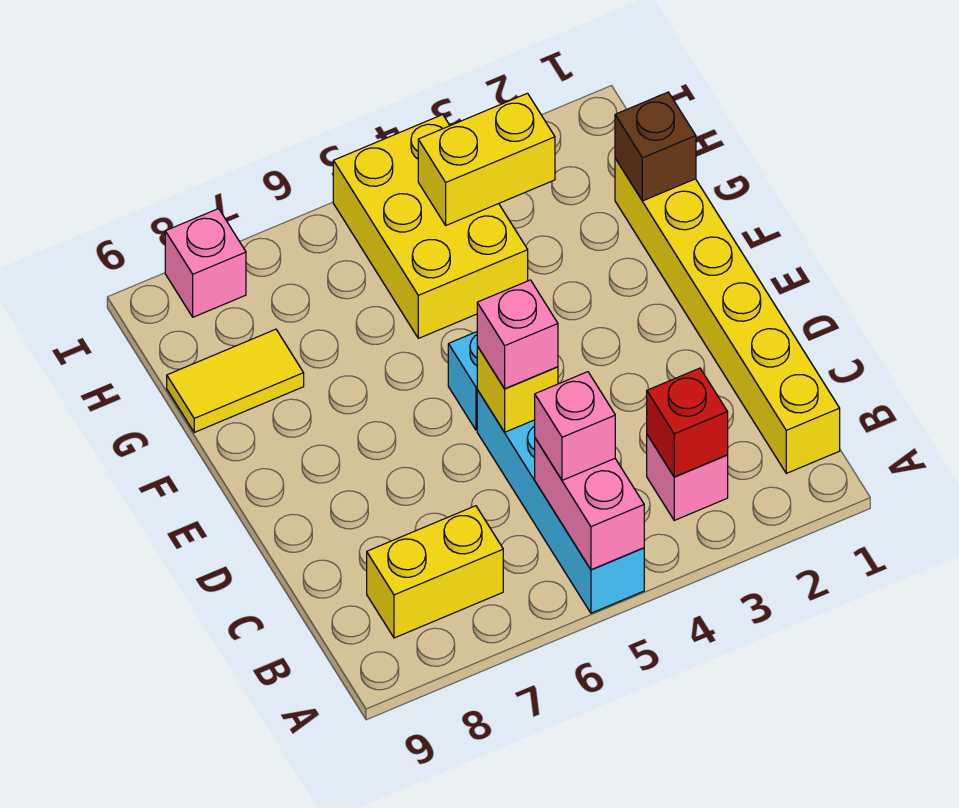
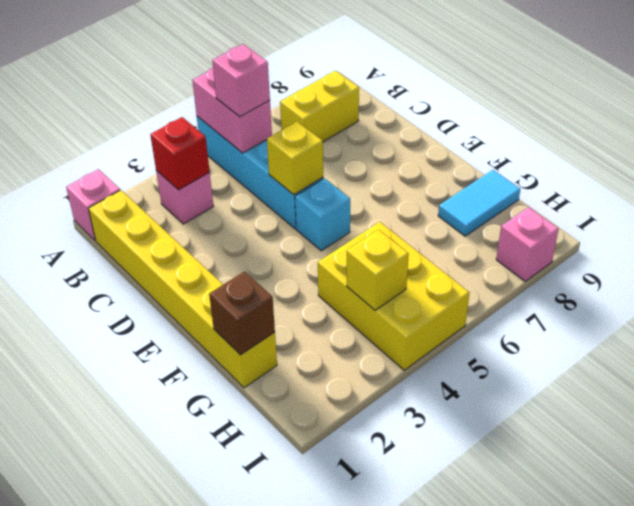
pink 1x1 brick [477,280,558,389] -> pink 1x1 brick moved to [66,169,120,241]
yellow 1x2 tile [167,329,304,432] -> cyan 1x2 tile [438,170,520,236]
yellow 1x2 brick [418,93,555,225] -> yellow 1x1 brick [347,230,409,310]

